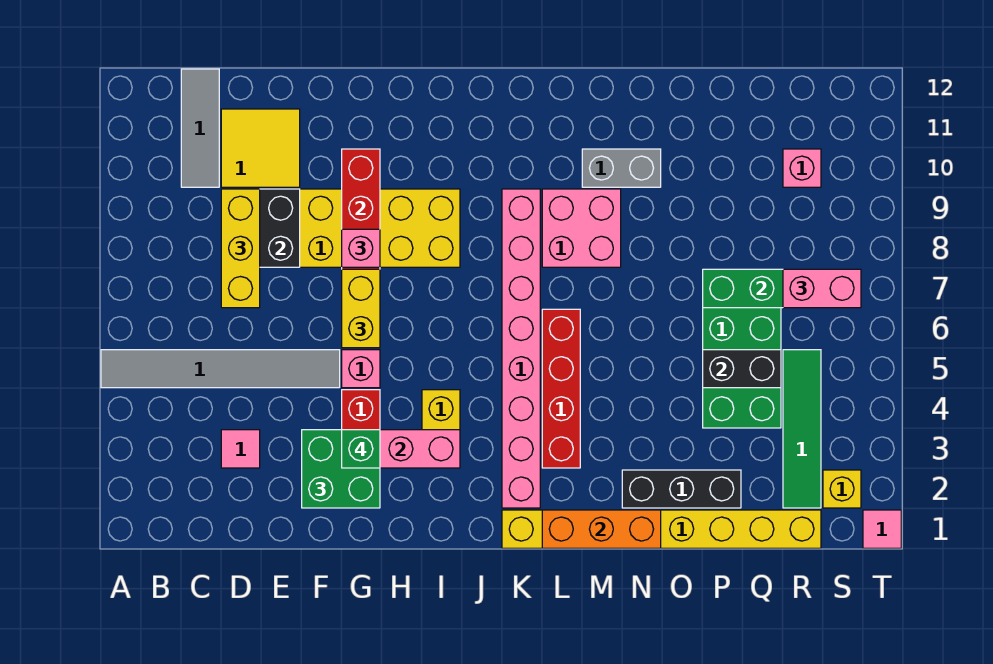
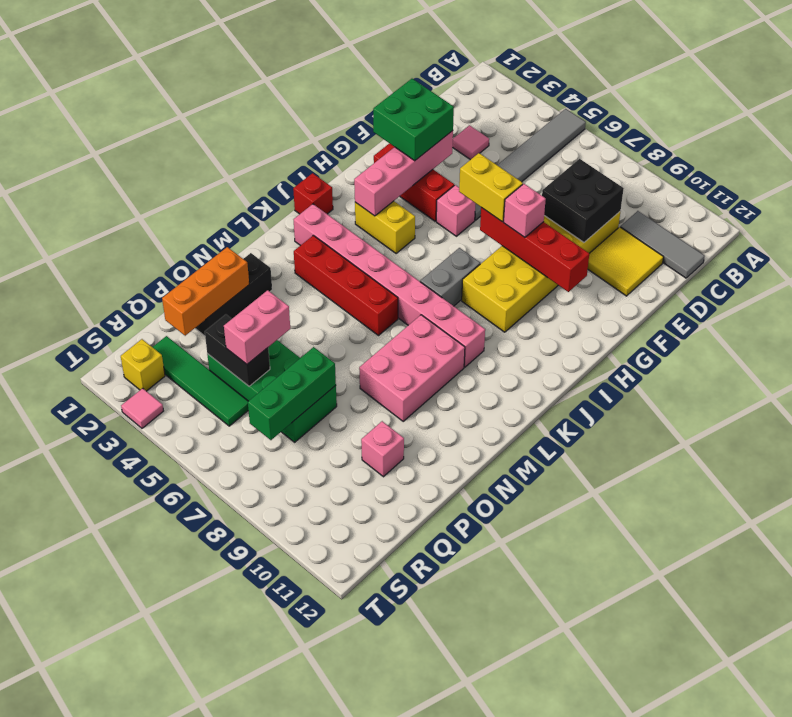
yellow 1x3 brick [221,189,260,308] -> none
green 1x1 brick [342,430,380,468] -> none
none -> red 1x1 brick [293,173,333,214]
yellow 1x8 brick [502,510,821,548] -> none
orange 1x3 brick [542,510,661,548] -> orange 1x3 brick moved to [162,247,249,336]
pink 2x2 brick [542,189,621,267] -> pink 2x3 brick [359,315,465,421]
grey 1x2 brick [582,149,661,187] -> grey 1x2 brick moved to [420,248,480,306]
black 1x2 brick [703,350,781,388] -> black 1x2 brick turned to [205,315,270,386]
pink 1x2 brick [783,269,861,308] -> pink 1x2 brick moved to [224,290,290,364]
pink 1x1 brick [783,149,821,187] -> pink 1x1 brick moved to [361,421,404,477]
pink 1x1 tile [863,510,901,548] -> pink 1x1 tile moved to [121,388,163,428]

